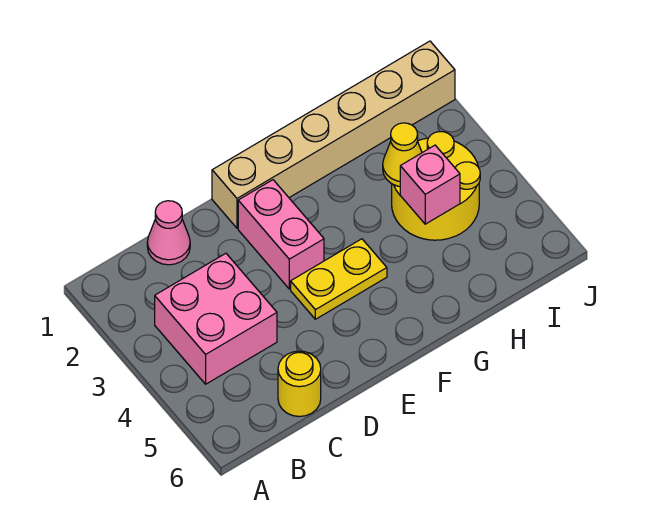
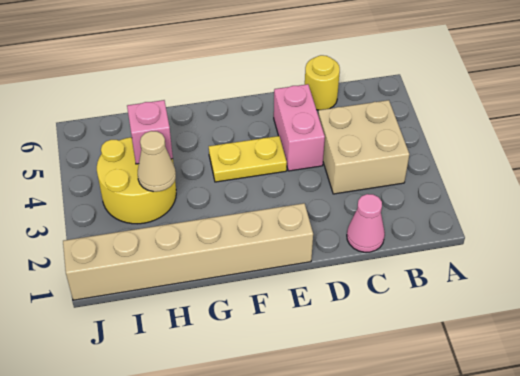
pink 2x2 brick [155,253,277,384] -> tan 2x2 brick [318,100,409,194]
pink 1x2 brick [238,180,324,289] -> pink 1x2 brick moved to [274,84,325,171]
yellow 1x1 cone [383,123,422,186] -> tan 1x1 cone [138,131,176,192]

